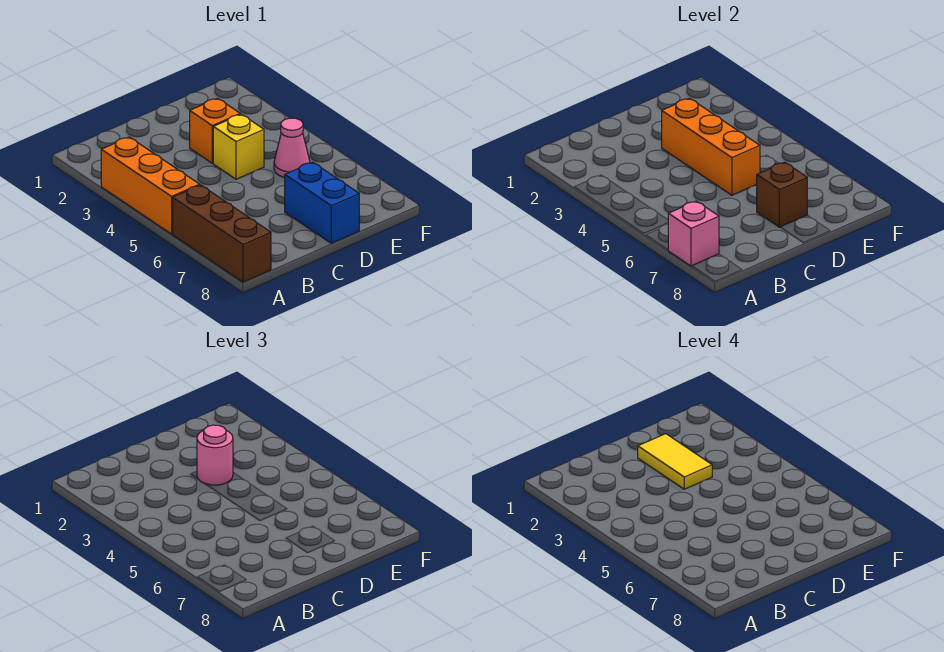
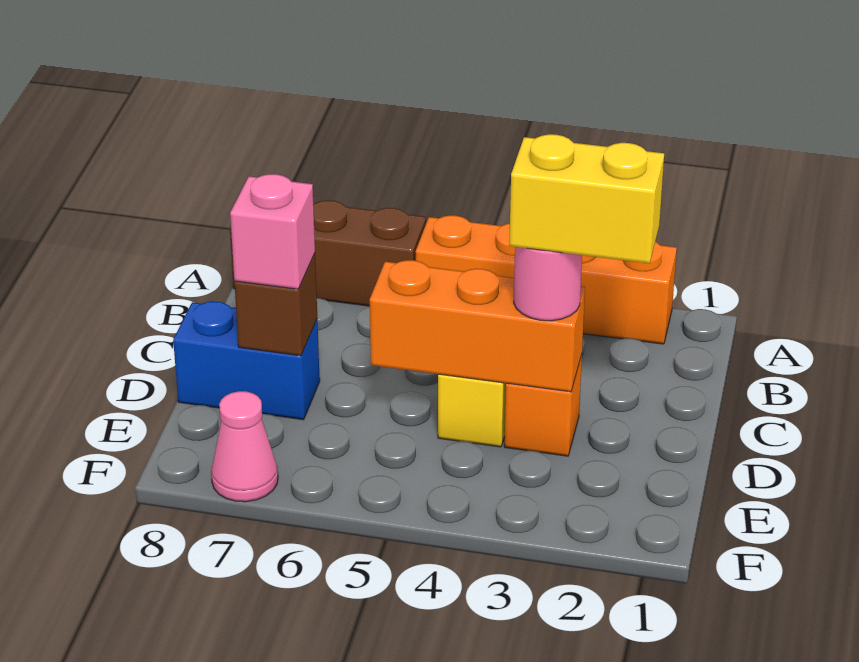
orange 1x3 brick [101,137,200,234] -> orange 1x4 brick [416,215,677,344]
pink 1x1 brick [668,201,719,266] -> pink 1x1 brick moved to [230,174,315,289]
yellow 1x2 tile [638,434,712,489] -> yellow 1x2 brick [509,134,664,263]
pink 1x1 cone [274,118,310,178] -> pink 1x1 cone moved to [211,391,278,502]

